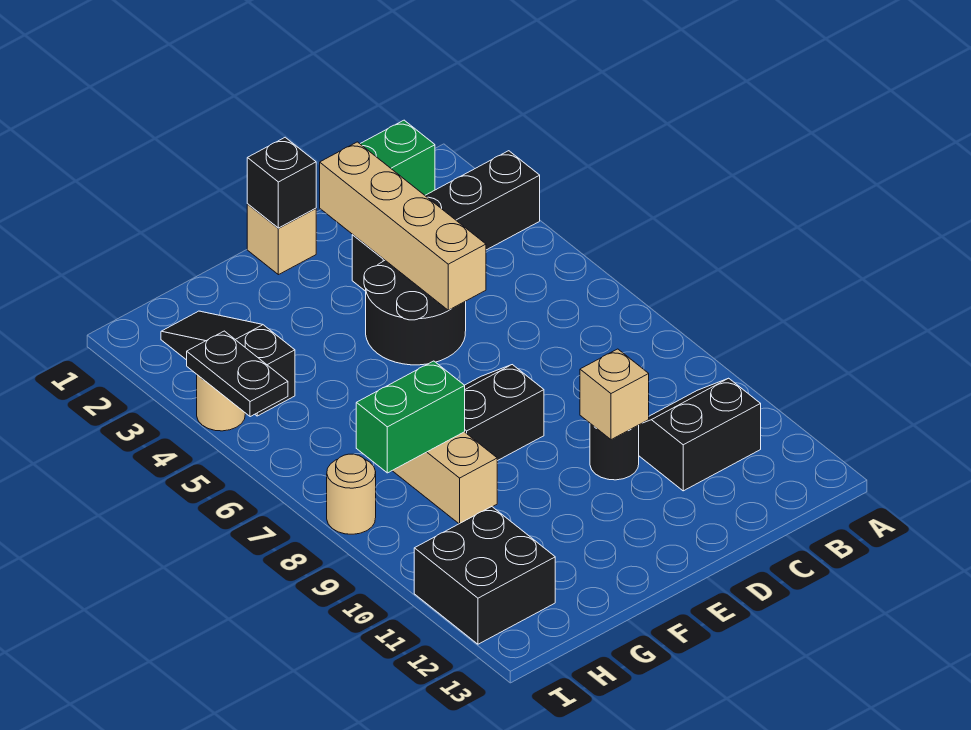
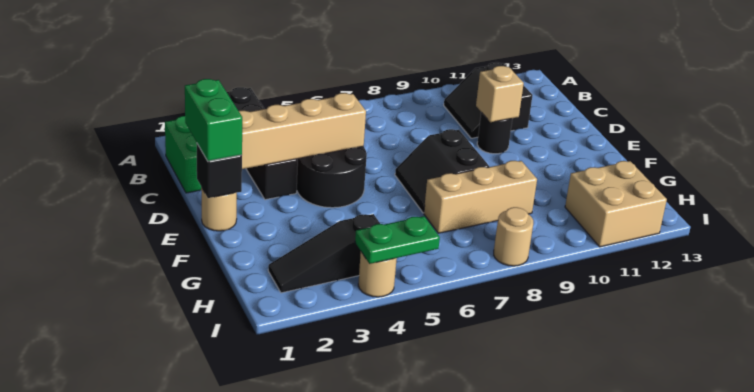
tan 1x1 brick [247,204,316,275] -> tan 1x1 round brick [201,187,237,231]
green 1x2 brick [356,361,465,473] -> green 1x2 brick moved to [185,79,242,161]
black 2x2 brick [414,507,555,644] -> tan 2x2 brick [565,161,667,247]
black 1x2 plate [187,331,288,417] -> green 1x2 plate [355,216,440,264]

